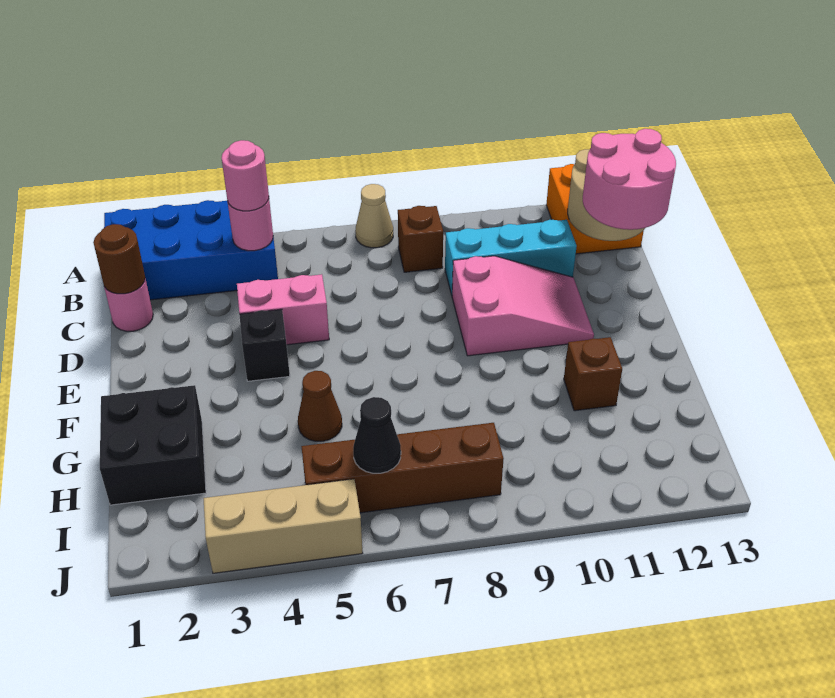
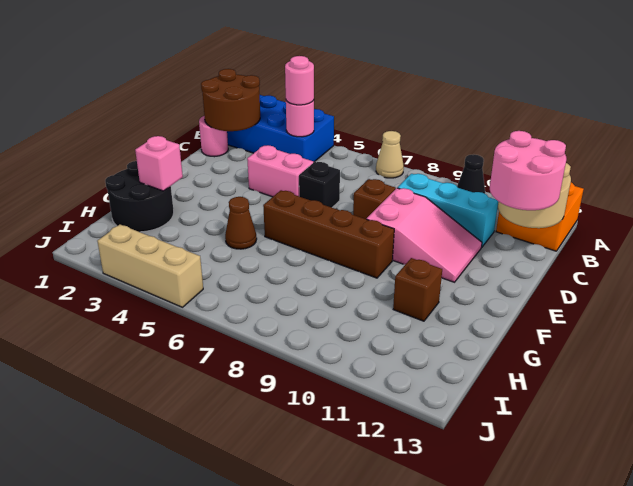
brown 1x1 brick [398,206,443,272] -> brown 1x1 brick moved to [353,179,396,219]
brown 1x1 round brick [93,224,145,294] -> brown 2x2 round brick [201,69,260,131]
black 1x1 brick [239,309,290,381] -> black 1x1 brick moved to [299,162,340,208]
black 2x2 brick [100,385,206,505] -> black 2x2 round brick [105,161,174,232]
none -> pink 1x1 brick [135,136,183,191]
brown 1x4 brick [301,423,504,513] -> brown 1x4 brick moved to [263,190,394,278]
black 1x1 cone [353,397,401,473] -> black 1x1 cone moved to [457,155,485,194]

